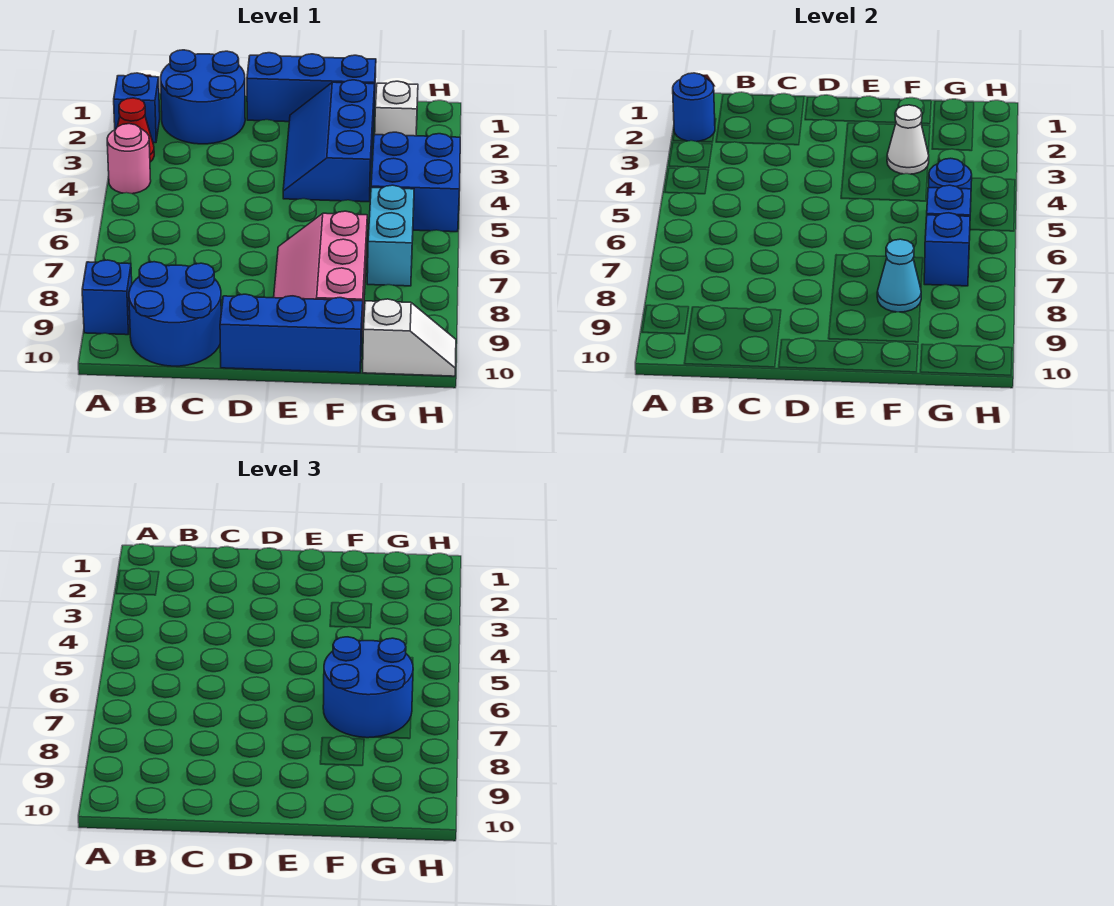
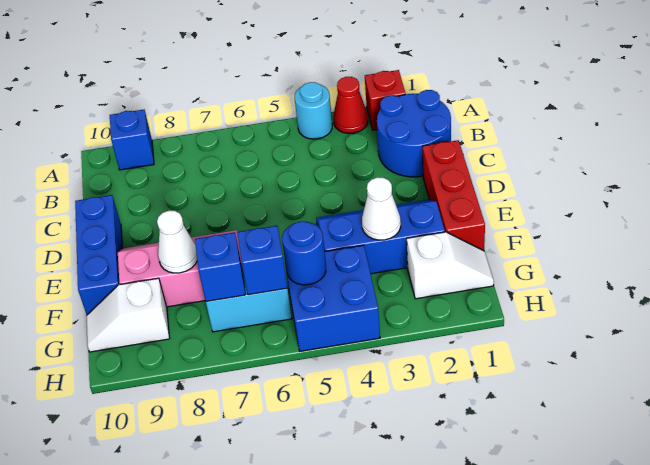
blue 1x1 brick [114,73,160,143] -> red 1x1 brick [365,70,406,130]
blue 1x1 round brick [673,73,715,142] -> none
pink 1x1 round brick [107,124,151,194] -> cyan 1x1 round brick [295,82,332,139]
blue 2x2 round brick [129,262,221,366] -> none
blue 1x3 brick [247,53,376,122] -> red 1x3 brick [423,140,485,251]
blue 2x2 round brick [323,637,413,738] -> none
cyan 1x1 cone [877,239,921,312] -> white 1x1 cone [157,211,197,273]
white 1x2 slope [363,299,456,376] -> white 1x2 slope turned to [86,278,170,352]

